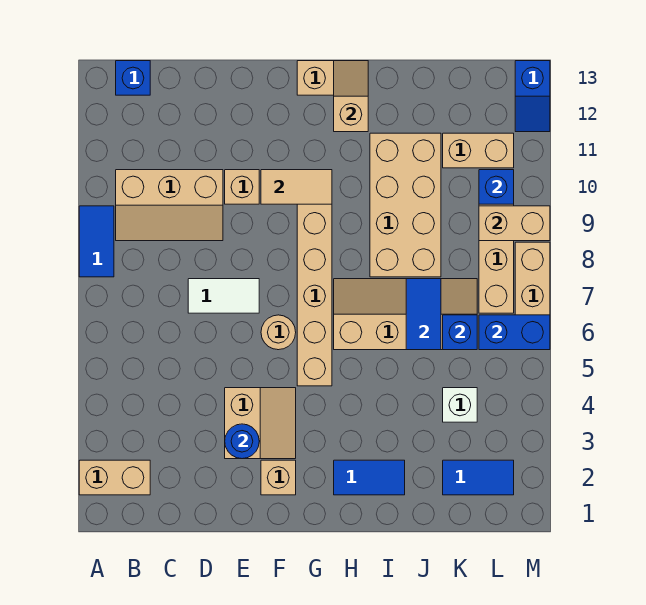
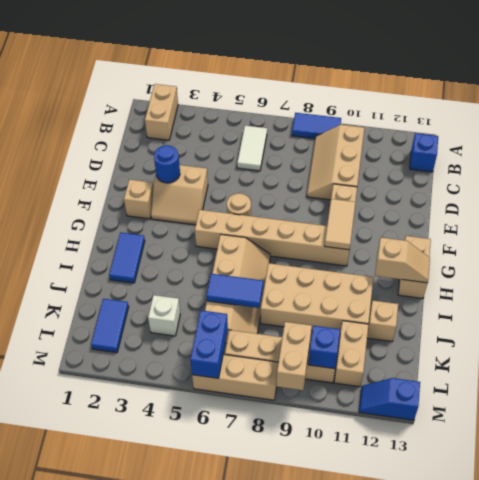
white 1x2 tile [188,279,259,313] -> white 1x2 tile moved to [237,126,267,171]
none -> tan 1x1 brick [367,301,398,341]
blue 1x1 brick [443,315,477,350] -> none

